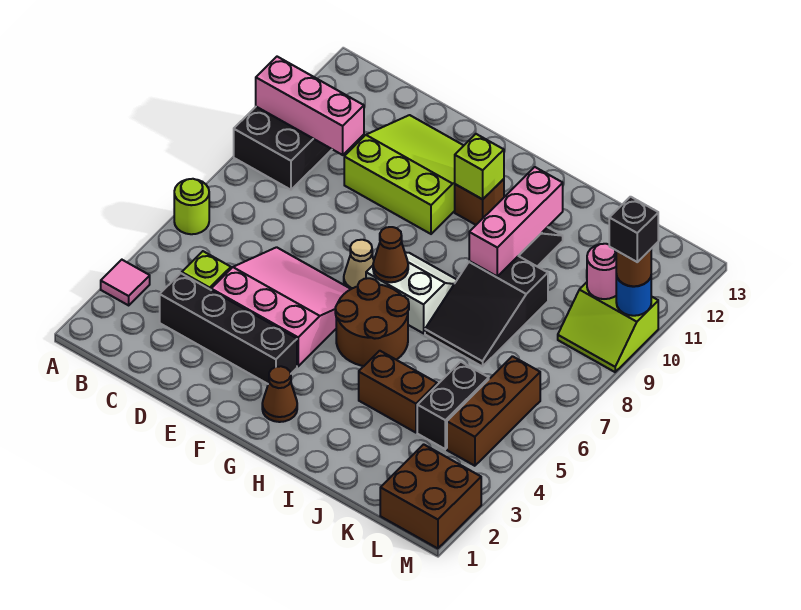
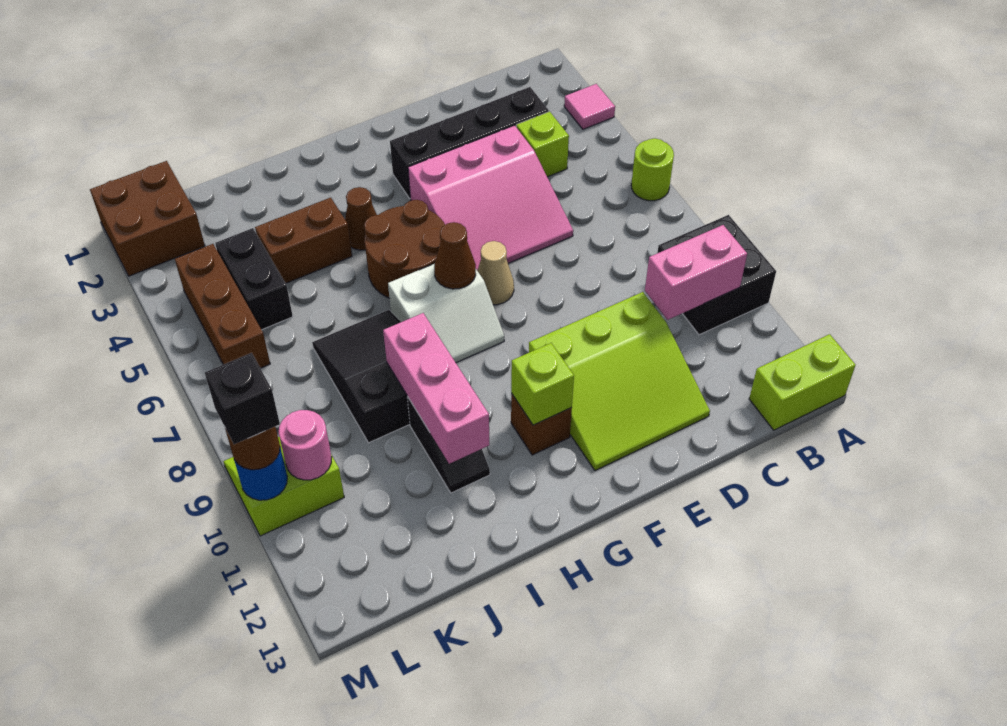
pink 1x3 brick [256,57,364,155] -> pink 1x2 brick [645,225,747,320]
none -> lime 1x2 brick [749,334,856,430]
brown 1x1 cone [262,366,297,422] -> brown 1x1 cone moved to [345,187,377,250]

